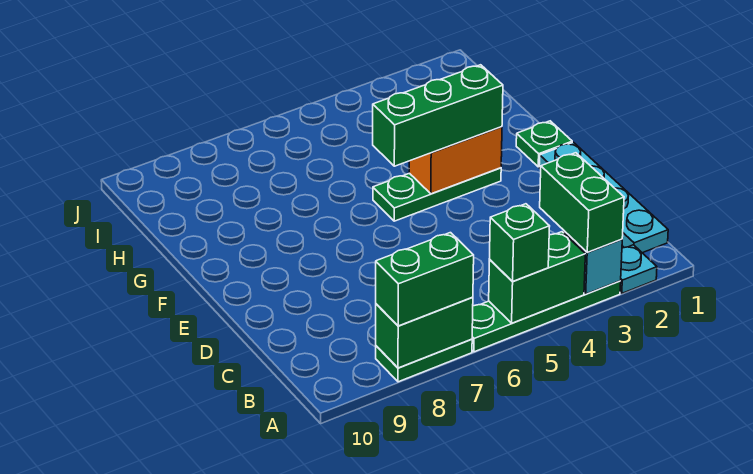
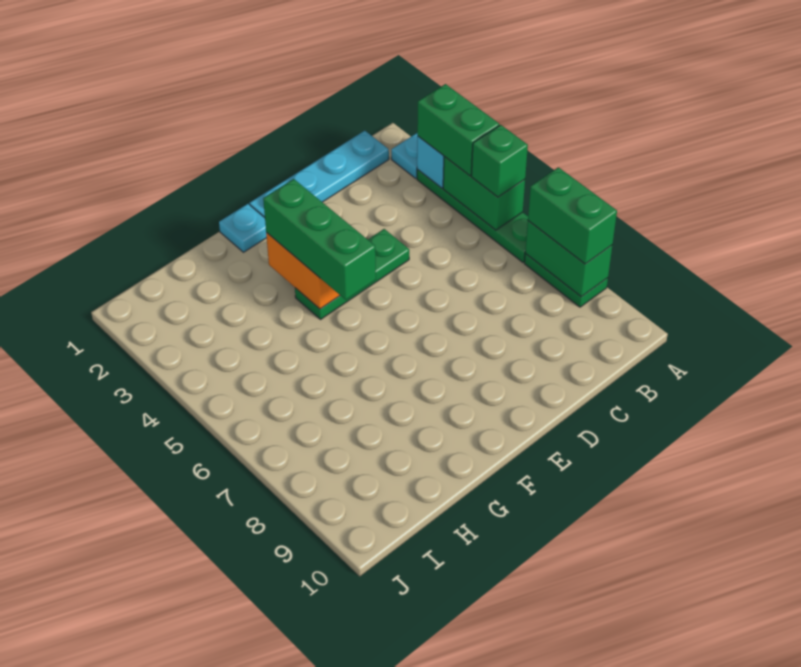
green 1x2 brick [540,153,624,252] -> green 1x2 brick turned to [417,84,499,176]
green 1x1 plate [516,121,572,167] -> cyan 1x1 plate [219,204,267,252]
green 1x3 plate [373,168,501,221] -> green 1x3 plate turned to [295,229,409,319]

